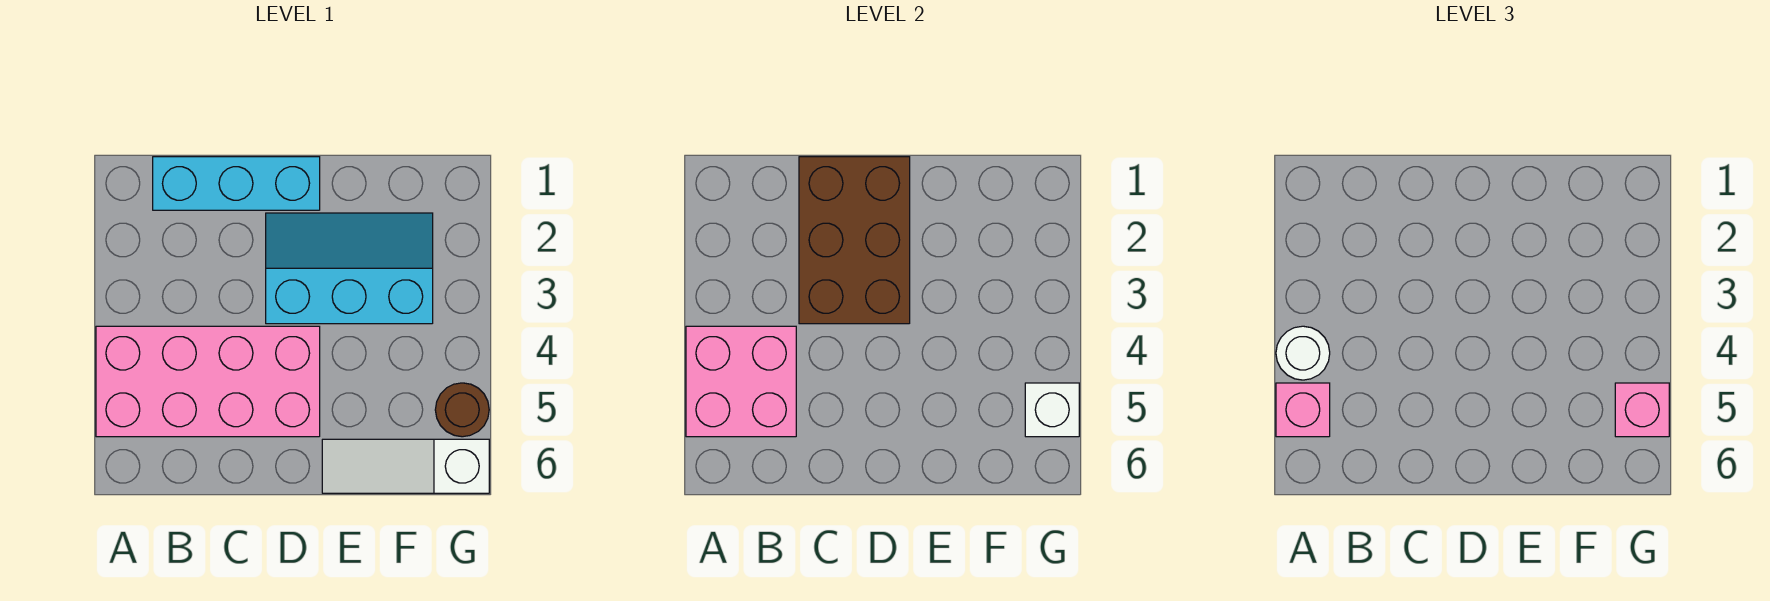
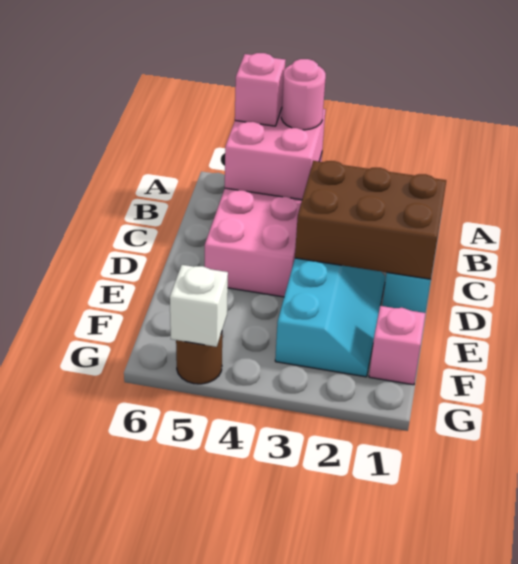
white 1x1 round brick [1276,326,1330,380] -> pink 1x1 round brick [281,59,326,130]
white 1x3 slope [322,439,489,493] -> none
pink 1x1 brick [1615,383,1669,437] -> pink 1x1 brick moved to [369,306,426,385]

